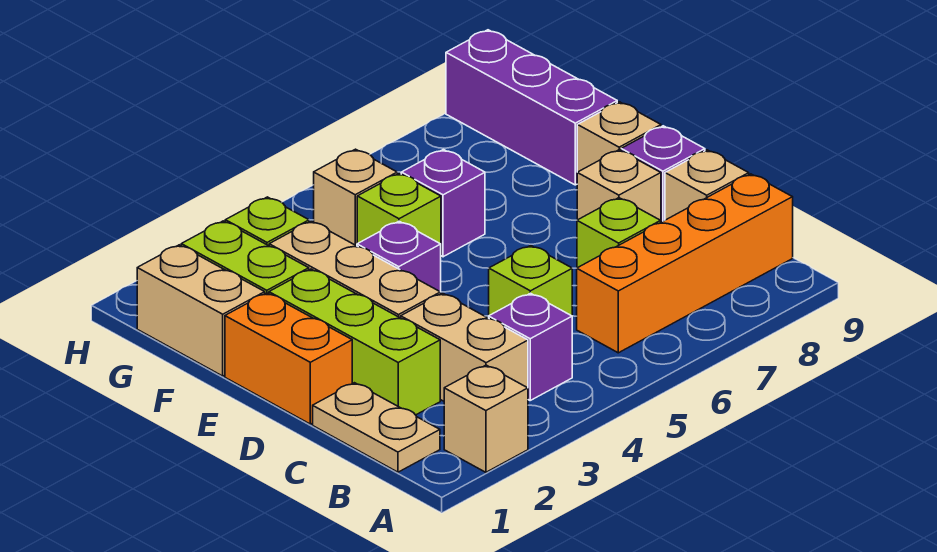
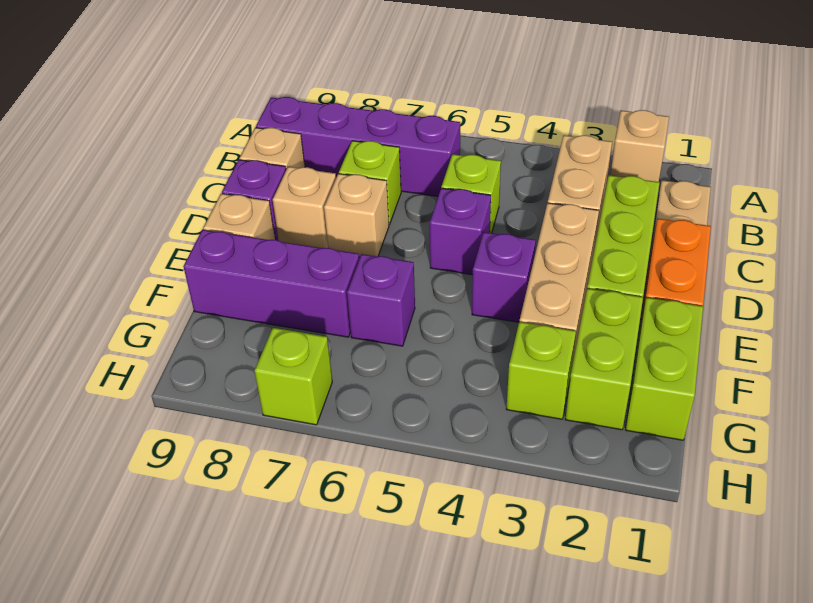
purple 1x1 brick [489,293,572,400] -> purple 1x1 brick moved to [430,188,491,275]
orange 1x4 brick [577,174,793,353] -> purple 1x4 brick [256,97,460,196]
tan 1x2 brick [137,245,265,376] -> lime 1x2 brick [626,298,703,440]
lime 1x1 brick [357,173,441,244] -> lime 1x1 brick moved to [255,328,332,425]
purple 1x3 brick [446,30,617,185] -> purple 1x3 brick turned to [183,230,359,337]
tan 1x1 brick [314,149,397,246] -> tan 1x1 brick moved to [324,174,389,257]

